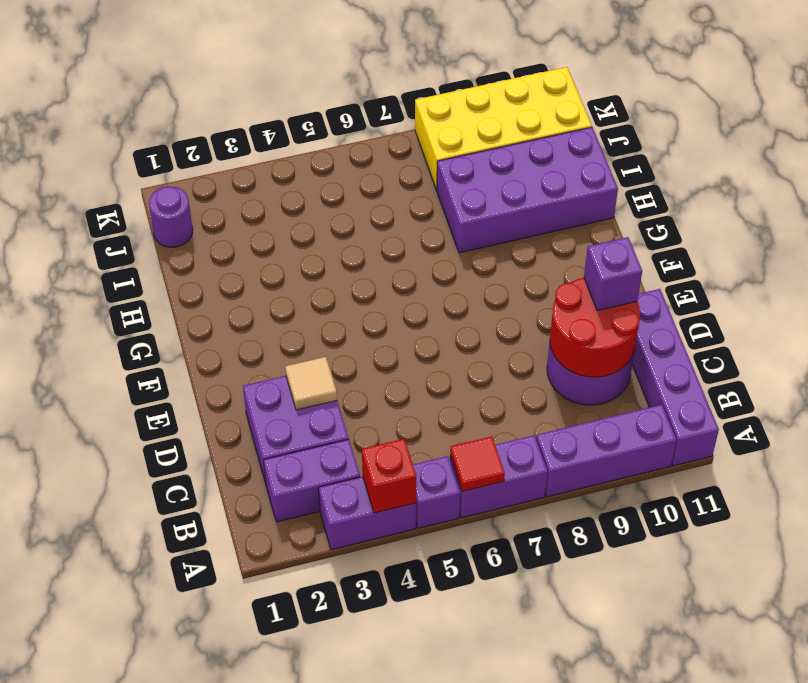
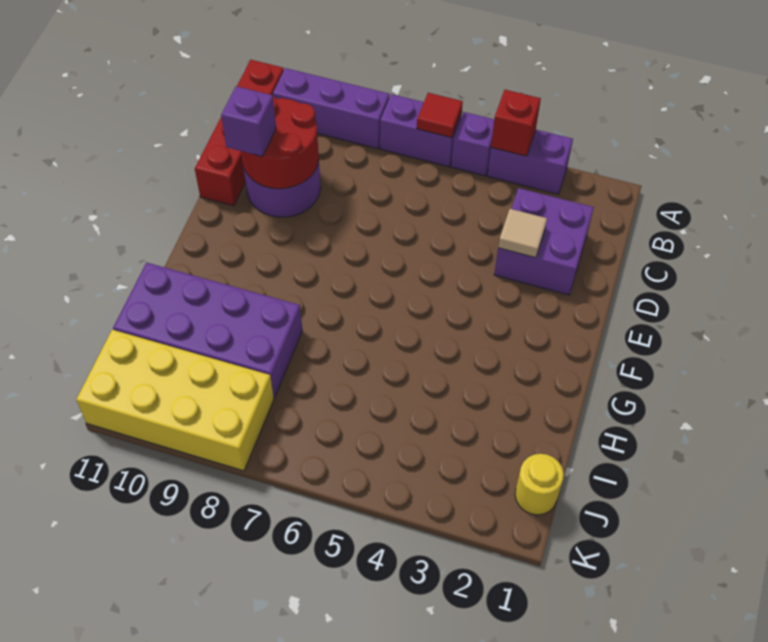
purple 1x4 brick [632,289,719,466] -> red 1x4 brick [195,60,284,206]
purple 1x2 brick [264,439,360,522] -> none
purple 1x1 round brick [149,186,193,247] -> yellow 1x1 round brick [515,454,564,515]

